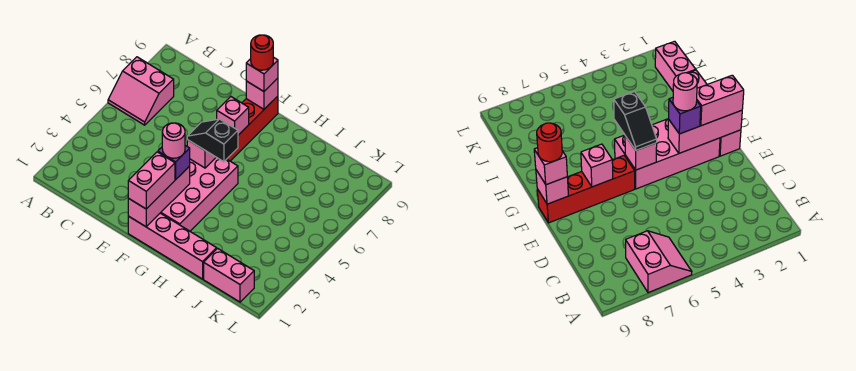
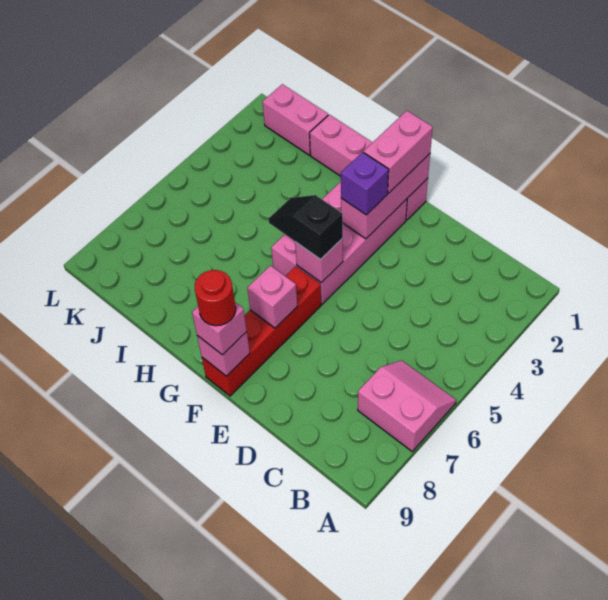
pink 1x1 round brick [162,123,185,158] -> none
black 1x2 slope [187,119,238,162] -> black 1x2 slope turned to [269,195,343,259]

